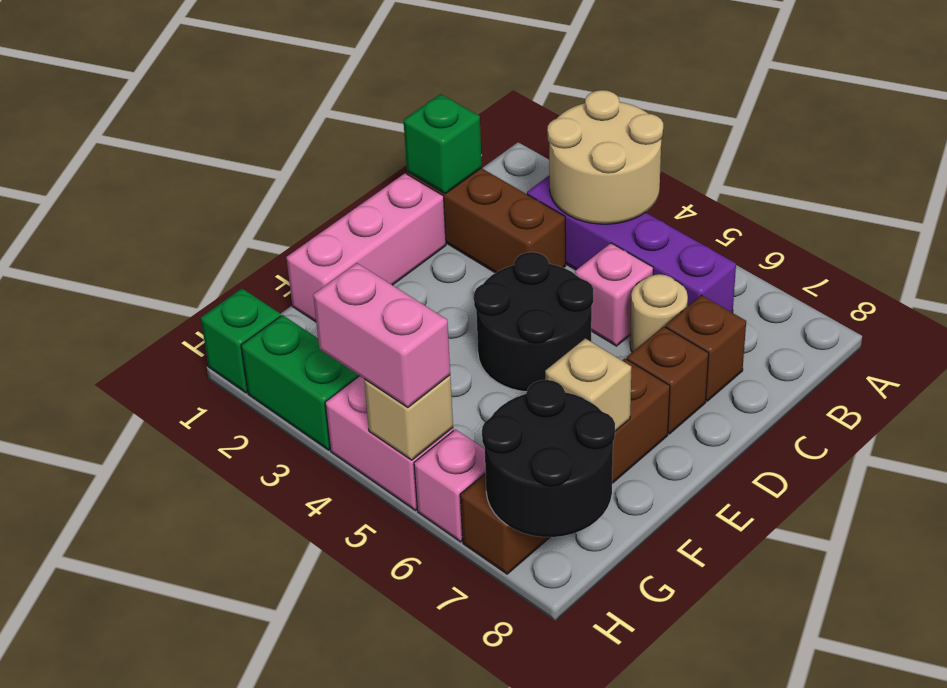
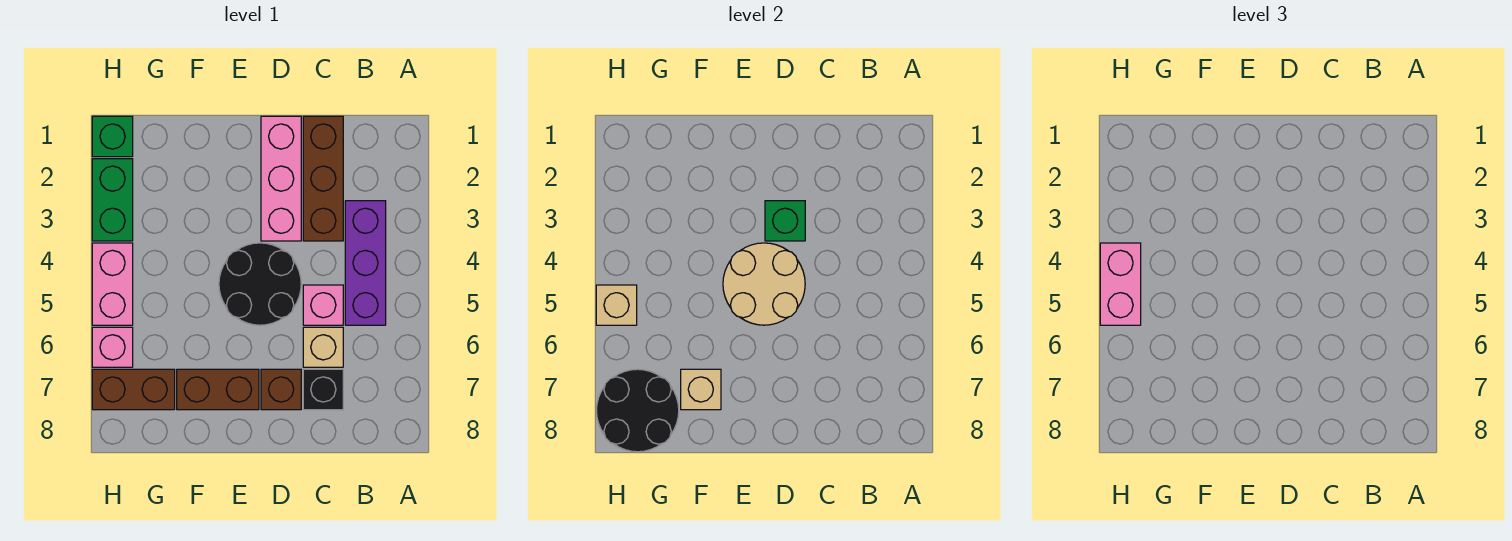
tan 2x2 round brick [547,90,663,224] -> tan 2x2 round brick moved to [723,243,805,325]
purple 1x4 brick [527,176,736,313] -> purple 1x3 brick [345,201,386,325]
green 1x1 brick [403,94,482,194] -> green 1x1 brick moved to [765,201,805,241]
tan 1x1 round brick [630,274,688,352] -> tan 1x1 brick [303,327,343,367]
brown 1x1 brick [666,295,746,401] -> black 1x1 brick [303,369,343,410]
pink 1x3 brick [286,173,446,322] -> pink 1x3 brick turned to [261,116,301,241]

